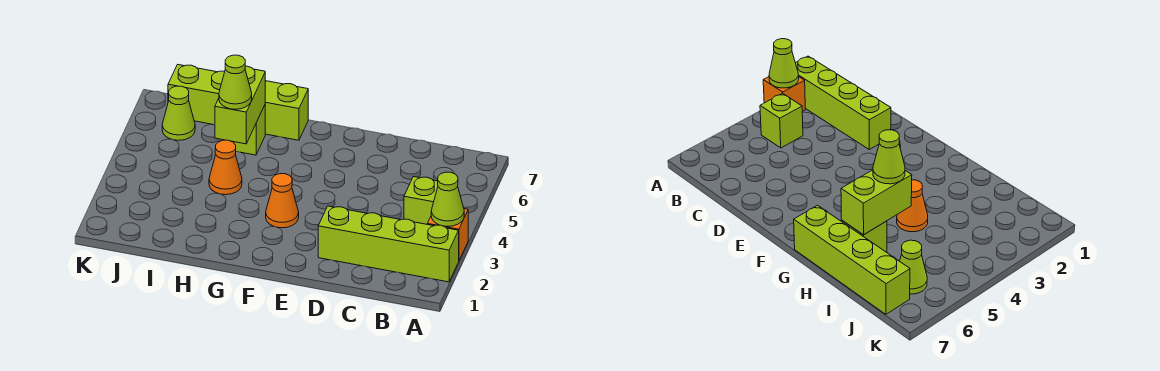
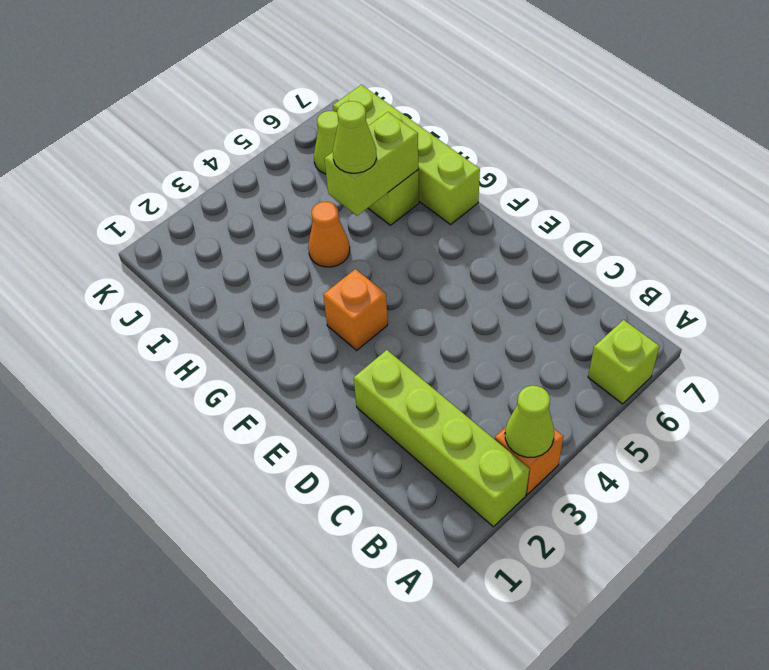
lime 1x1 brick [404,177,438,224] -> lime 1x1 brick moved to [588,320,659,404]
orange 1x1 cone [266,174,299,228] -> orange 1x1 brick [323,269,388,350]

